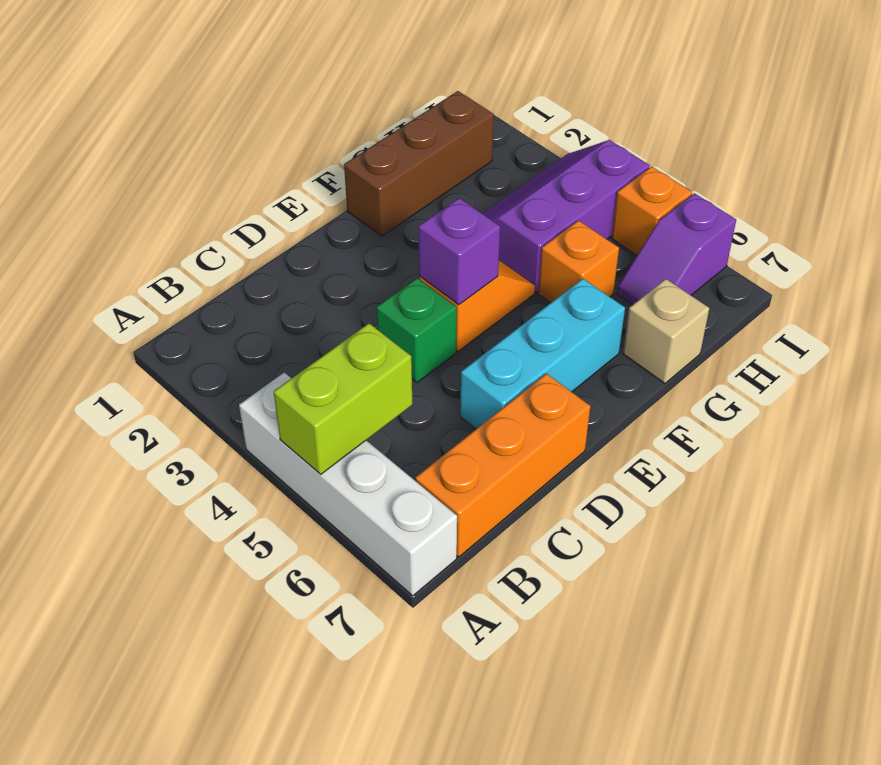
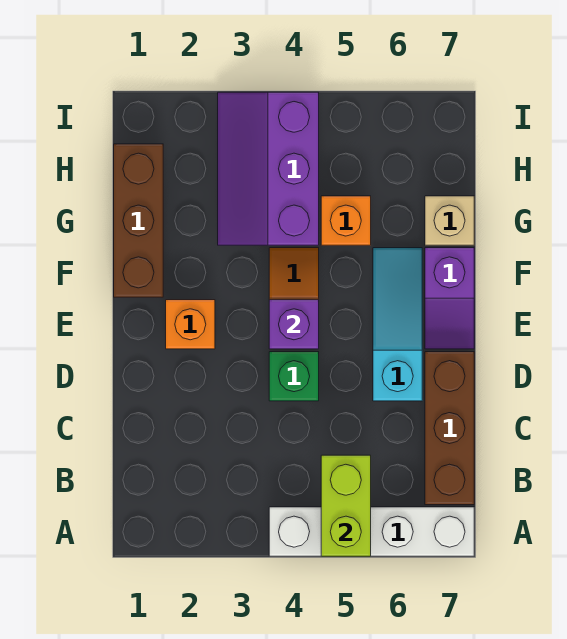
orange 1x3 brick [415,374,590,557] -> brown 1x3 brick [425,352,474,505]
cyan 1x3 brick [460,279,625,429] -> cyan 1x3 slope [373,248,422,401]
purple 1x2 slope [617,193,736,305] -> purple 1x2 slope moved to [425,248,474,349]
orange 1x1 brick [612,167,692,255] -> orange 1x1 brick moved to [166,300,215,349]

